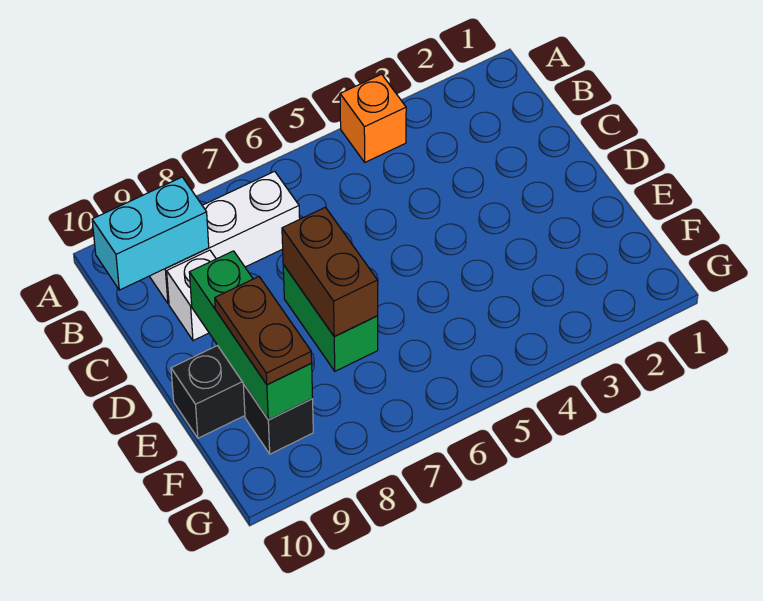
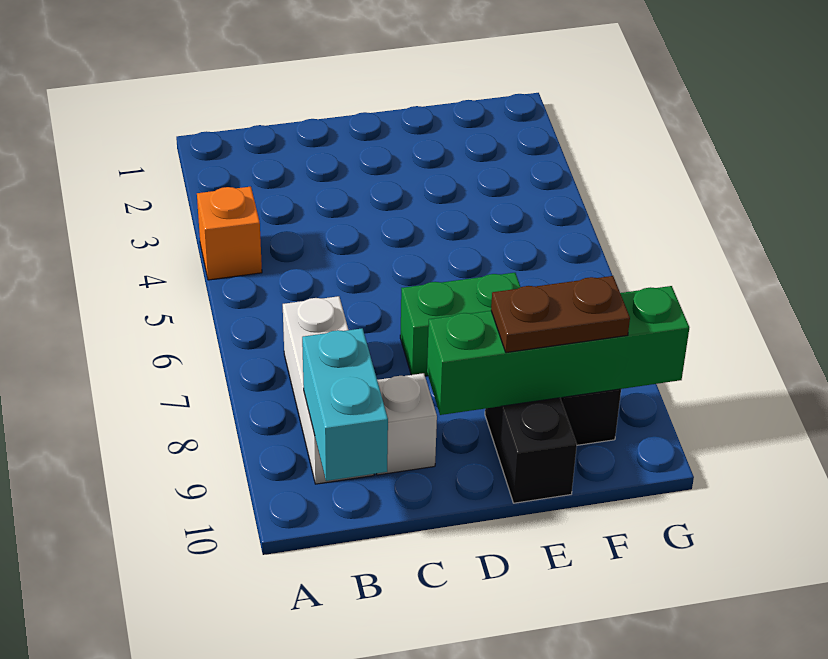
brown 1x2 brick [282,207,378,337] -> none
green 1x3 brick [189,251,313,420] -> green 1x4 brick [427,286,689,415]

